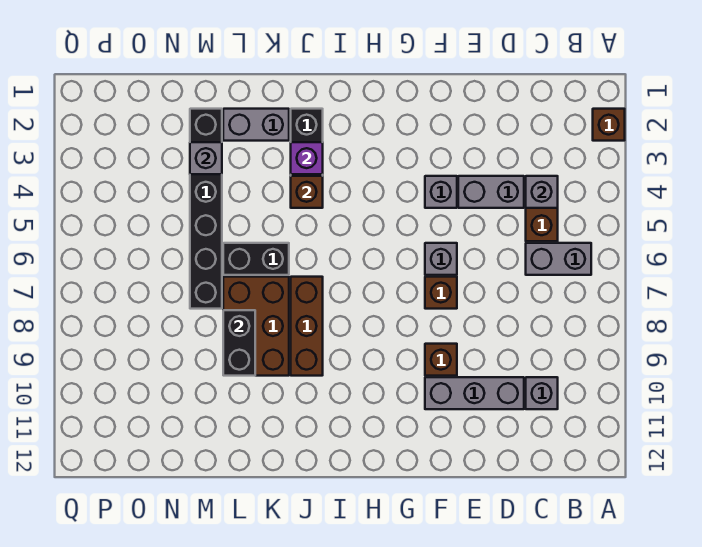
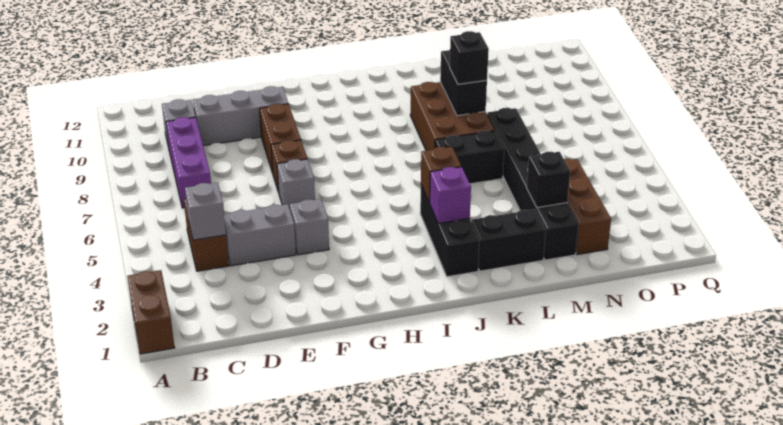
brown 1x1 brick [593,109,625,141] -> brown 1x2 brick [127,270,175,354]
grey 1x2 brick [526,243,591,275] -> none
none -> purple 1x3 brick [166,117,211,208]
brown 1x1 brick [425,344,457,376] -> brown 1x2 brick [260,104,301,173]
brown 1x3 brick [291,277,323,376] -> brown 1x3 brick moved to [564,159,611,255]
grey 1x2 brick [223,109,289,141] -> black 1x2 brick [472,209,546,271]
none -> black 1x1 brick [450,31,489,84]
grey 1x1 brick [190,142,222,174] -> black 1x1 brick [527,152,570,207]

